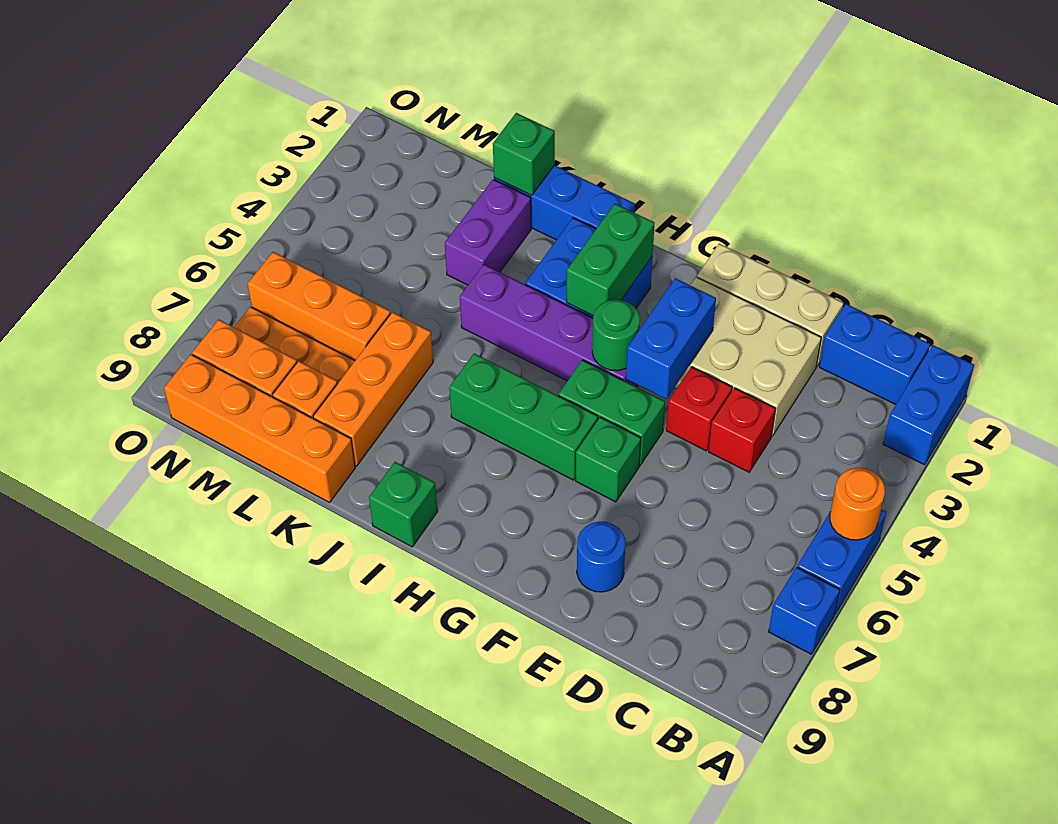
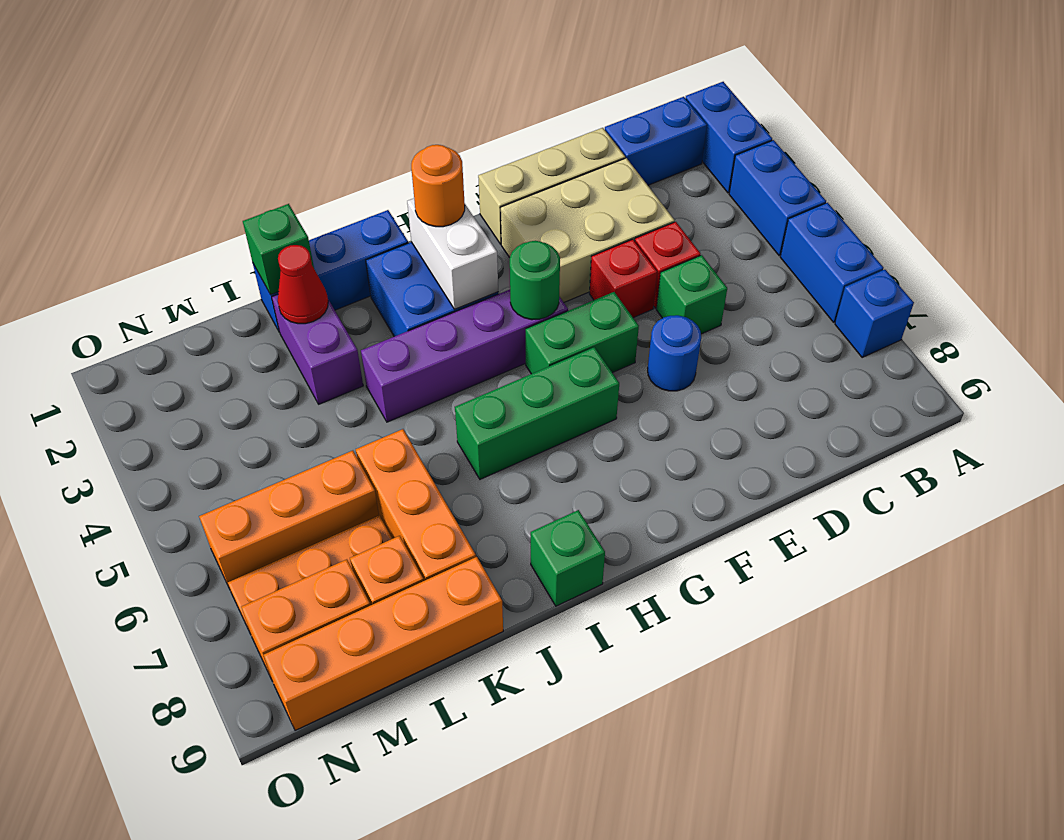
orange 1x1 round brick [830,468,885,540] -> orange 1x1 round brick moved to [411,145,465,227]
blue 1x1 round brick [577,522,626,592] -> blue 1x1 round brick moved to [648,315,701,391]
blue 1x2 brick [626,278,716,399] -> blue 1x2 brick moved to [729,140,826,256]
green 1x1 brick [576,417,641,502] -> green 1x1 brick moved to [656,255,727,334]
green 1x2 brick [566,204,654,316] -> white 1x2 brick [407,198,498,309]
none -> red 1x1 cone [278,245,328,324]

